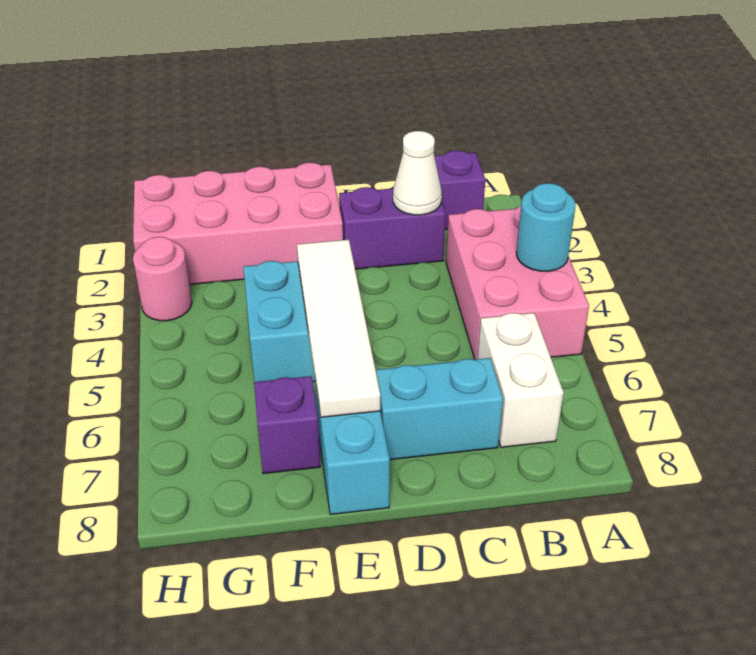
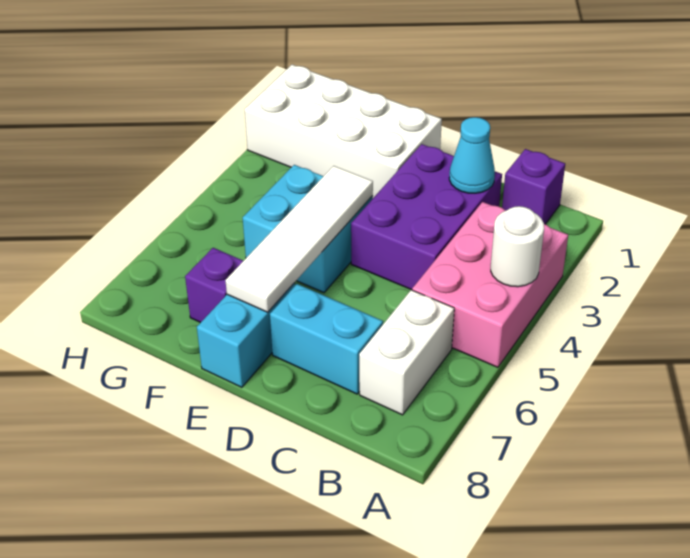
cyan 1x1 round brick [516,183,576,271] -> white 1x1 round brick [491,206,544,287]
purple 1x2 brick [339,187,446,269] -> purple 2x3 brick [351,144,502,290]
white 1x1 cone [393,131,442,215] -> cyan 1x1 cone [449,117,495,193]
pink 2x4 brick [133,163,343,284] -> white 2x4 brick [245,65,442,198]
pink 1x1 round brick [133,237,192,321] -> none

